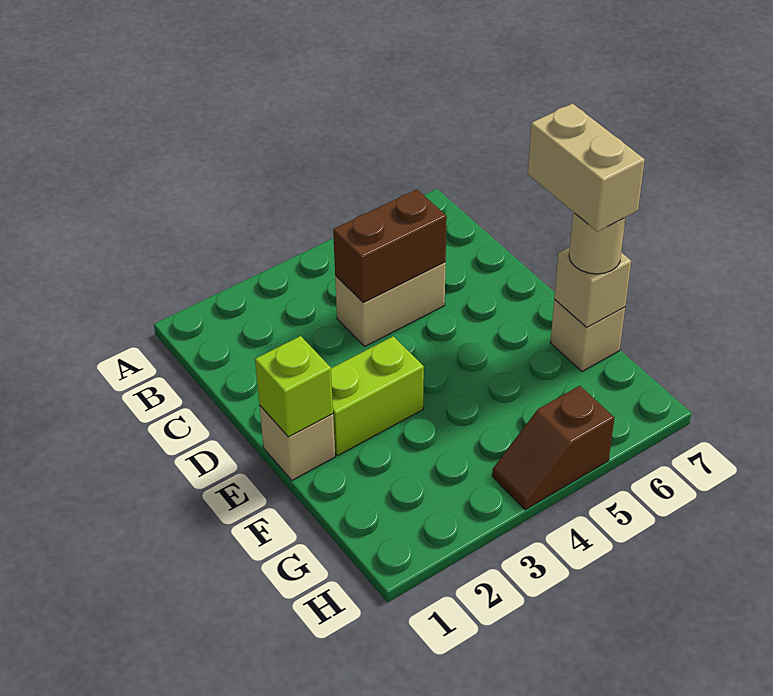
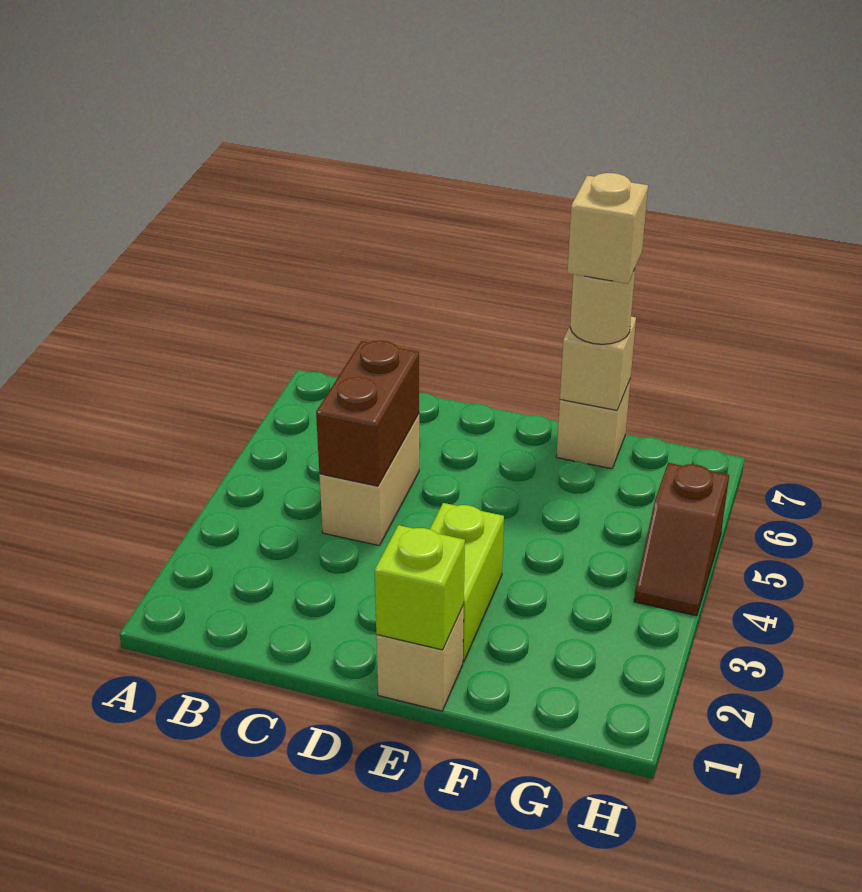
tan 1x2 brick [528,103,645,232] -> tan 1x1 brick [567,173,648,284]

